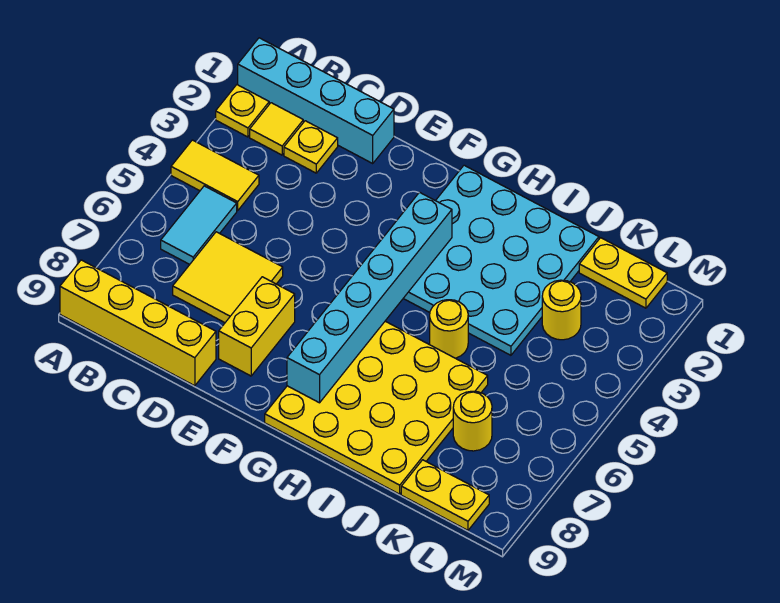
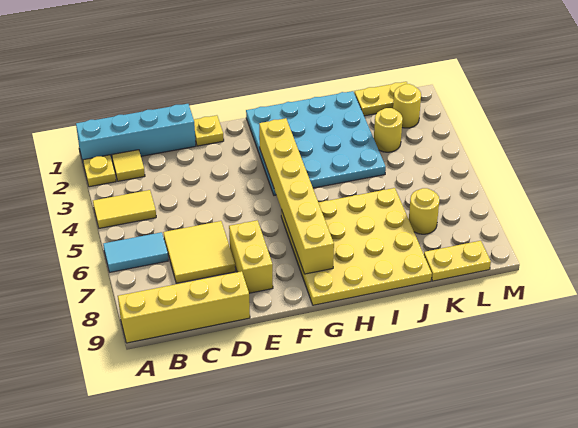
cyan 1x2 tile [161,186,237,264] -> cyan 1x2 tile turned to [103,232,168,272]
yellow 1x1 plate [284,121,338,173] -> yellow 1x1 plate moved to [194,115,224,146]
cyan 1x6 brick [287,192,452,403] -> yellow 1x6 brick [259,118,334,274]
yellow 1x1 round brick [430,300,468,358] -> yellow 1x1 round brick moved to [393,84,421,128]

